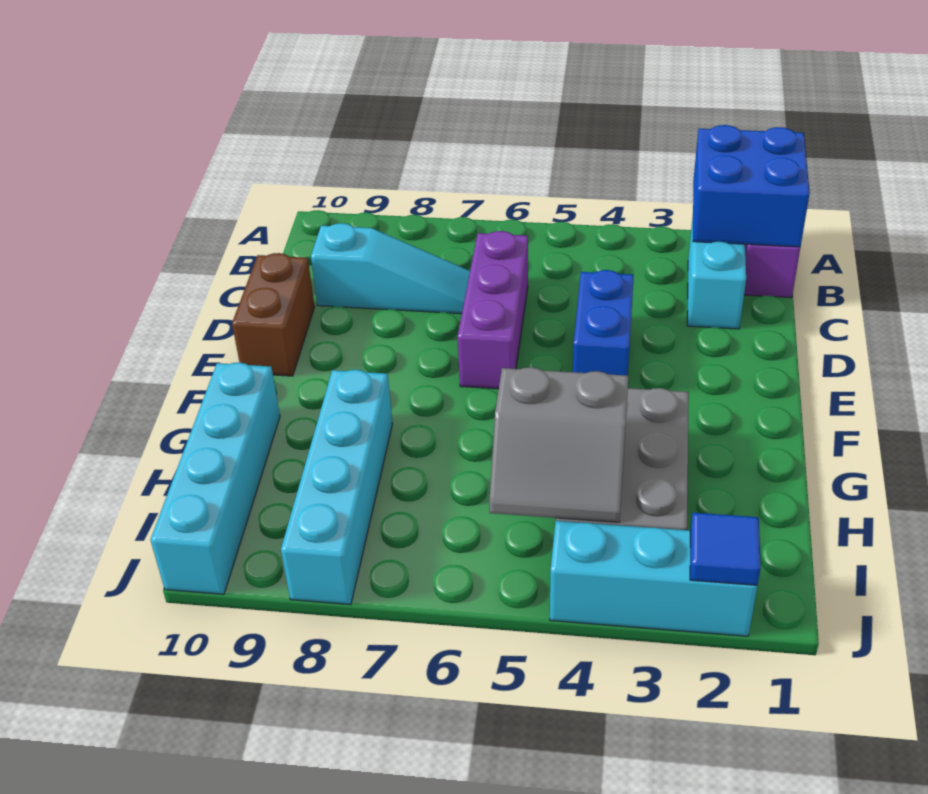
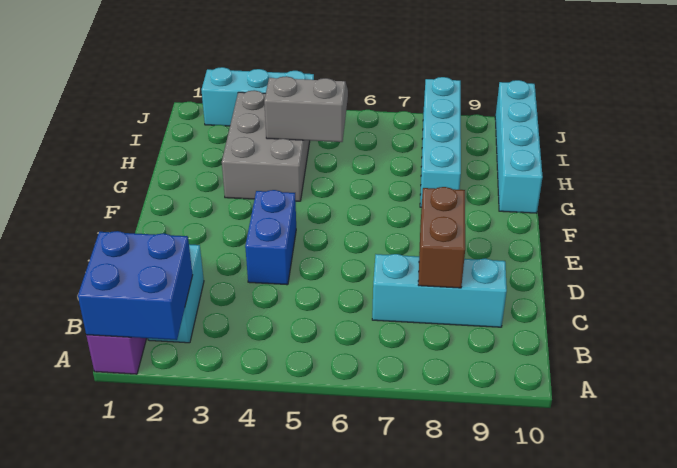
purple 1x3 brick [458,231,528,389] -> none
cyan 1x3 slope [311,223,470,314] -> cyan 1x3 brick [372,254,507,327]
brown 1x2 brick [232,253,314,376] -> brown 1x2 brick moved to [418,187,465,288]
blue 1x1 tile [690,513,761,585] -> none

